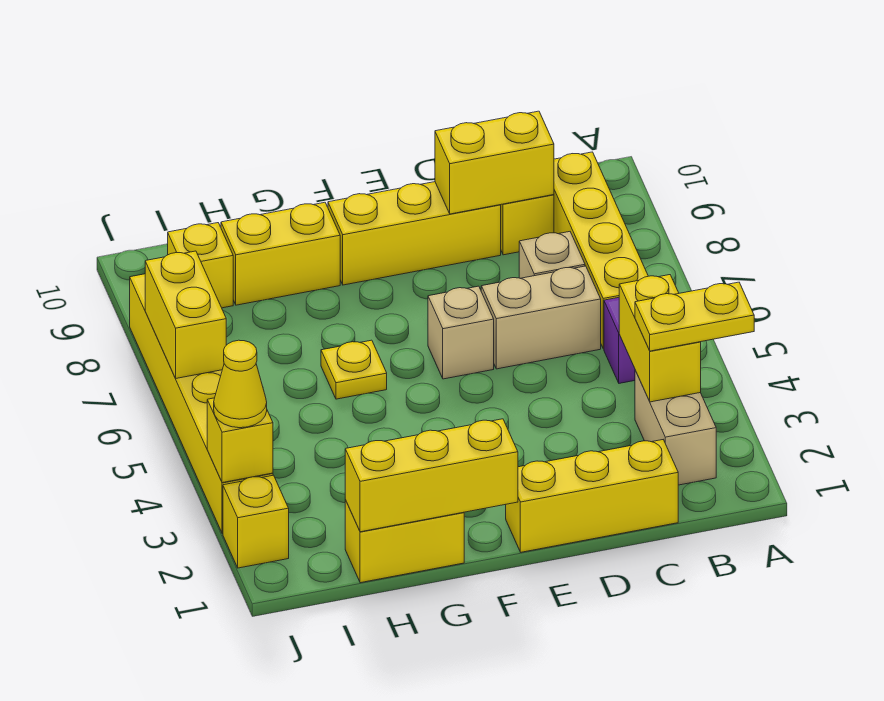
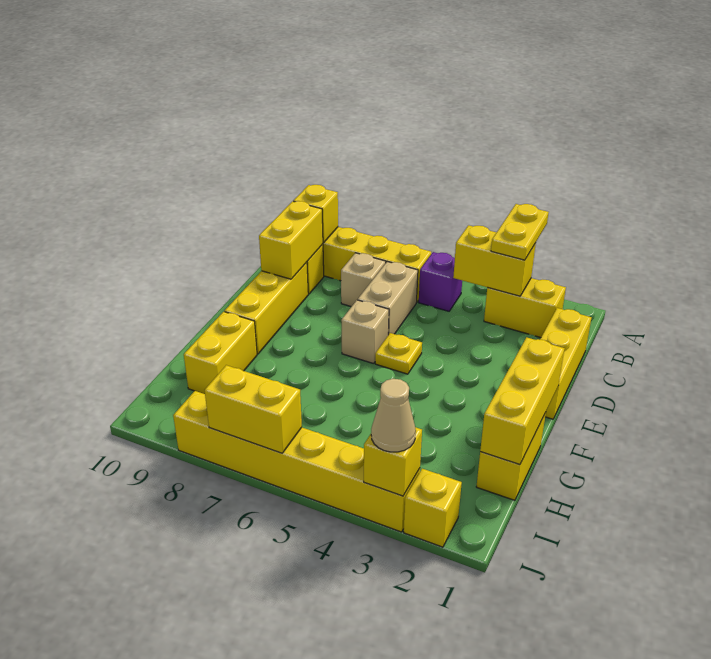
tan 1x2 brick [635,370,716,485] -> yellow 1x2 brick [484,278,566,338]
yellow 1x1 plate [321,340,387,399] -> yellow 1x1 plate moved to [375,333,422,374]
yellow 1x1 brick [168,223,233,308] -> yellow 1x1 brick moved to [294,185,338,243]
yellow 1x1 cone [214,340,267,428] -> tan 1x1 cone [371,379,416,452]

